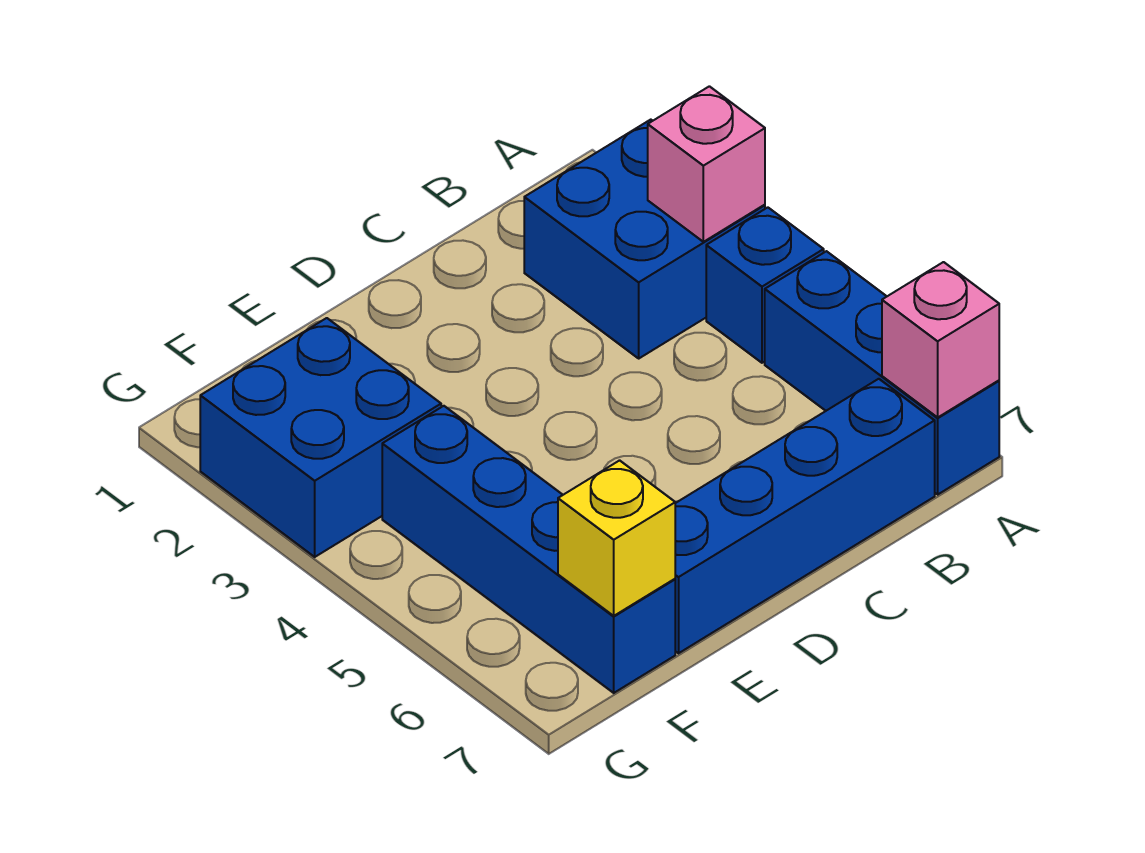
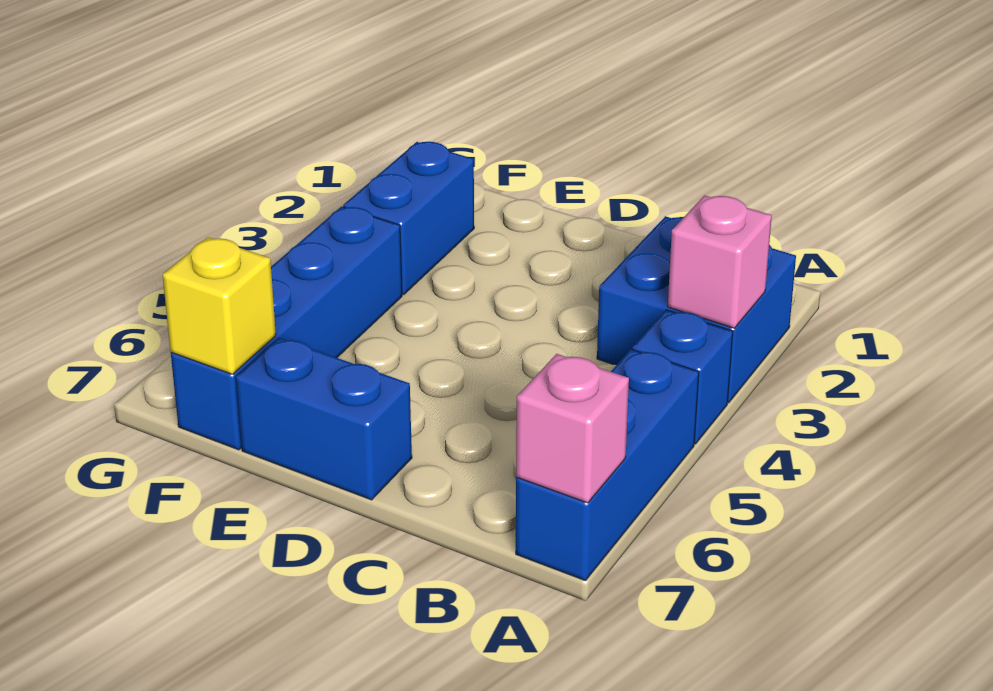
blue 1x4 brick [675,379,935,653] -> blue 1x2 brick [236,338,412,500]
blue 2x2 brick [200,318,441,557] -> blue 1x2 brick [343,142,474,295]

